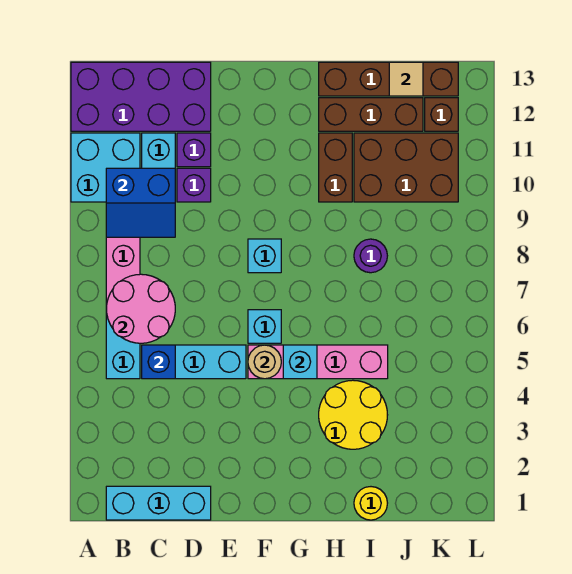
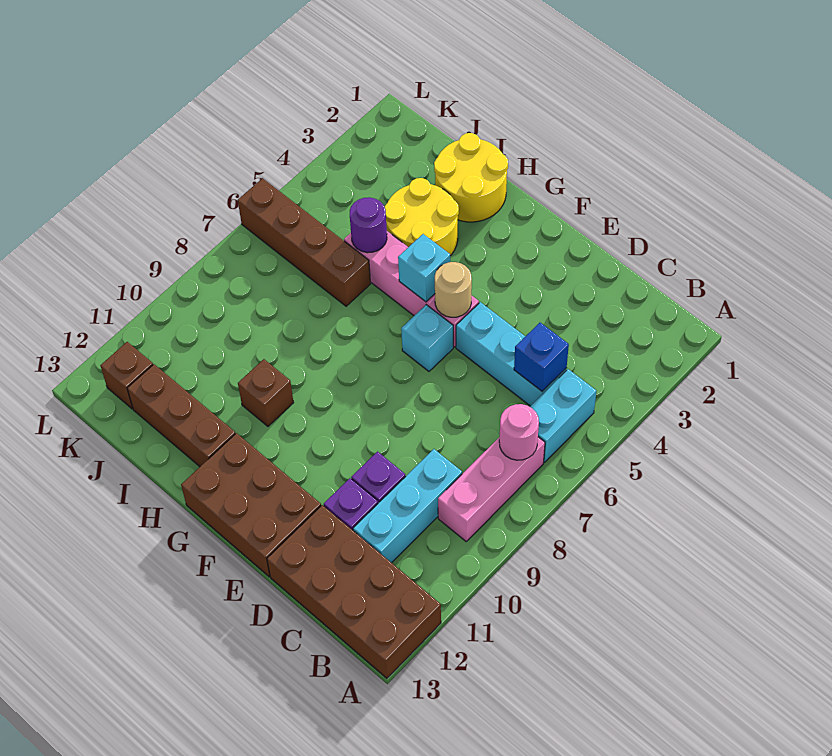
cyan 2x2 brick [71,133,140,202] -> none
purple 2x4 brick [71,62,211,131] -> brown 2x4 brick [267,505,441,678]
cyan 1x3 brick [106,486,211,520] -> none
pink 2x2 round brick [107,274,175,343] -> pink 1x1 round brick [499,404,539,460]
blue 2x2 slope [106,168,175,237] -> none
cyan 1x1 brick [248,239,281,273] -> none
brown 1x2 brick [319,133,352,202] -> brown 1x1 brick [238,359,294,426]
brown 1x4 brick [319,62,458,96] -> brown 1x4 brick moved to [238,178,370,306]
yellow 1x1 round brick [354,487,387,520] -> yellow 2x2 round brick [434,133,508,222]
purple 1x1 round brick [354,239,387,273] -> purple 1x1 round brick moved to [350,197,387,253]
brown 2x3 brick [354,133,458,202] -> brown 2x3 brick moved to [181,433,321,577]
tan 1x1 tile [389,62,423,96] -> none

